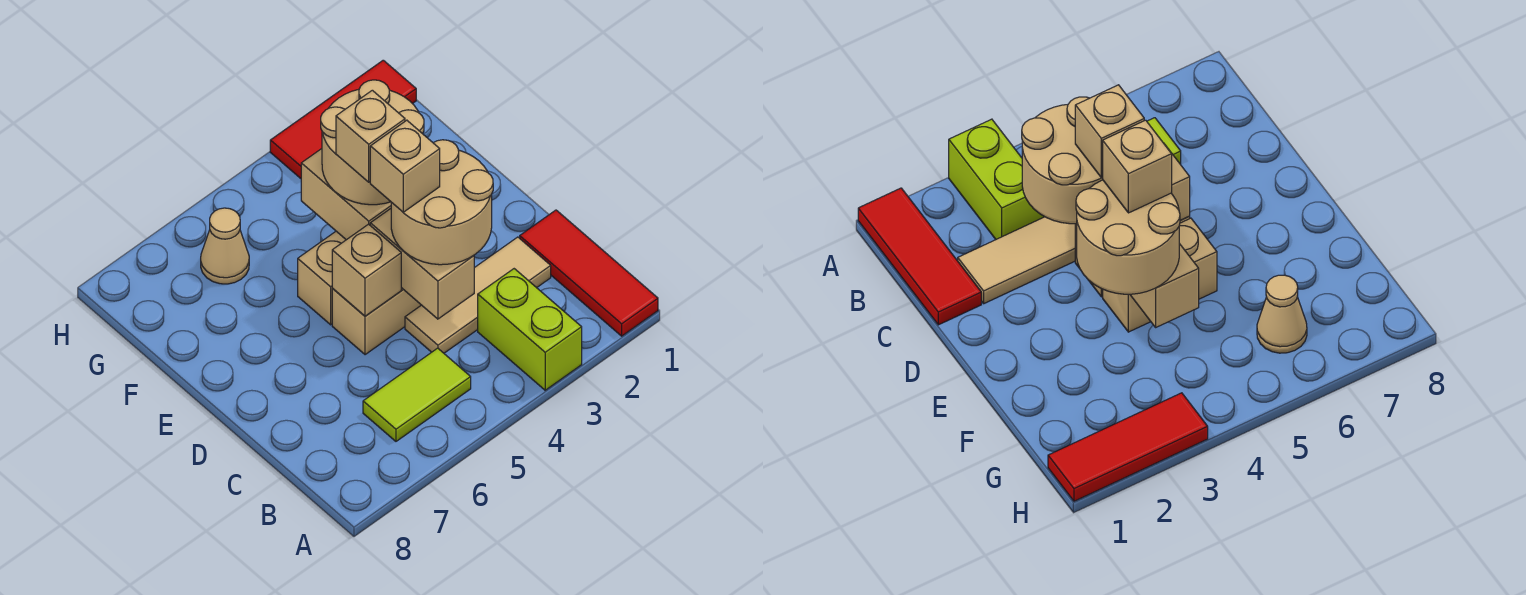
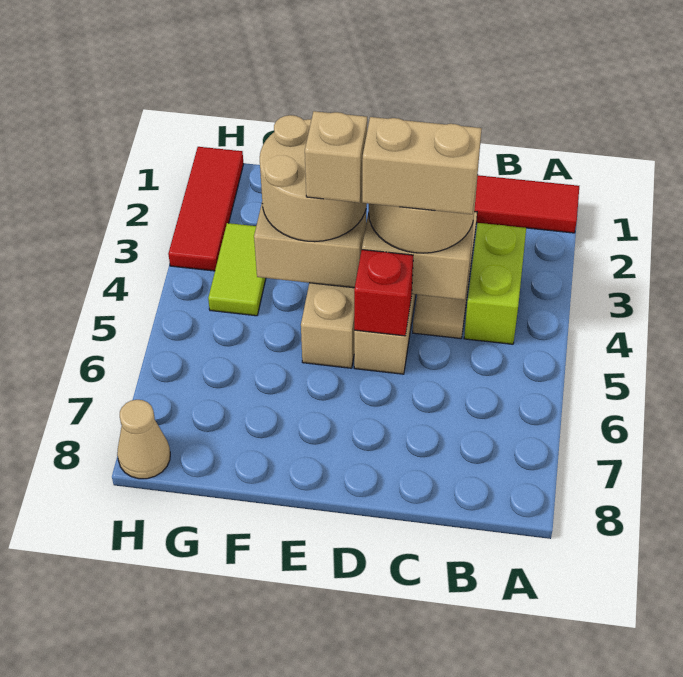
lime 1x2 brick [478,269,582,390] -> lime 1x2 brick turned to [464,223,526,344]
lime 1x2 tile [363,348,471,441] -> lime 1x2 tile moved to [208,223,266,316]
tan 1x1 brick [370,120,440,212] -> tan 1x2 brick [362,117,482,214]
tan 1x1 brick [332,224,401,316] -> red 1x1 brick [354,250,413,336]
tan 1x1 cone [201,208,249,284] -> tan 1x1 cone moved to [117,400,170,479]

